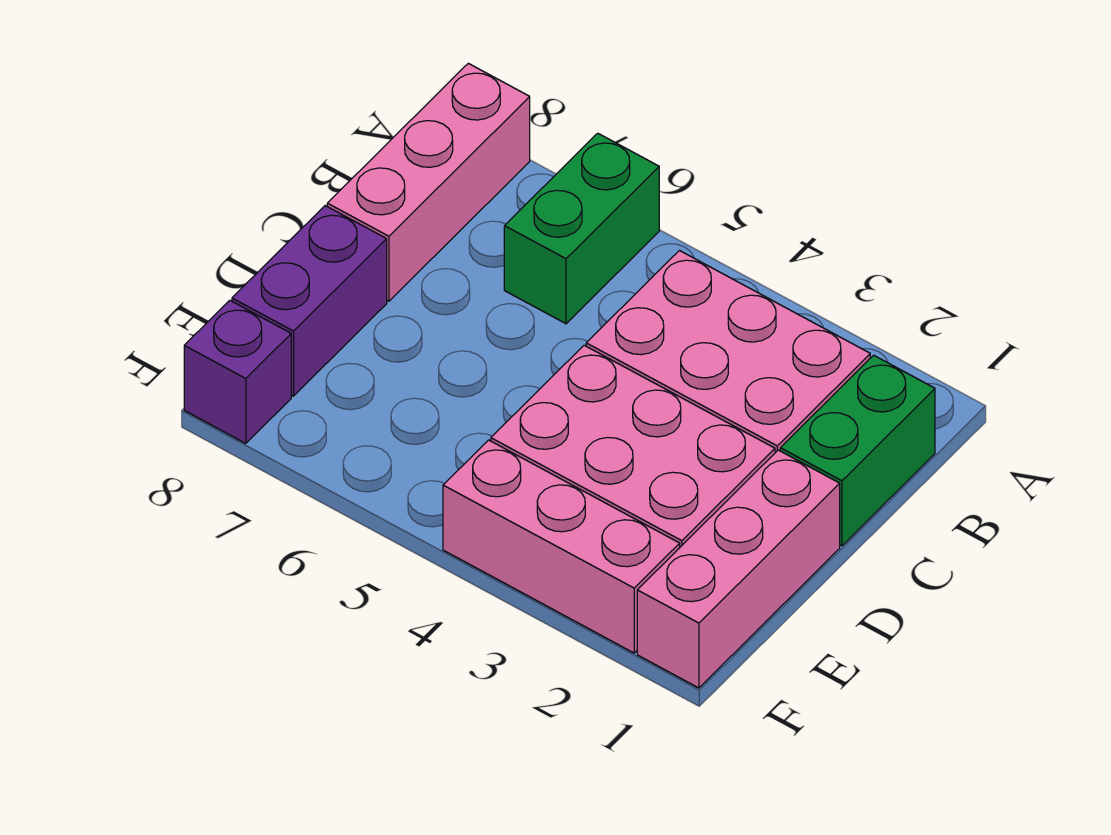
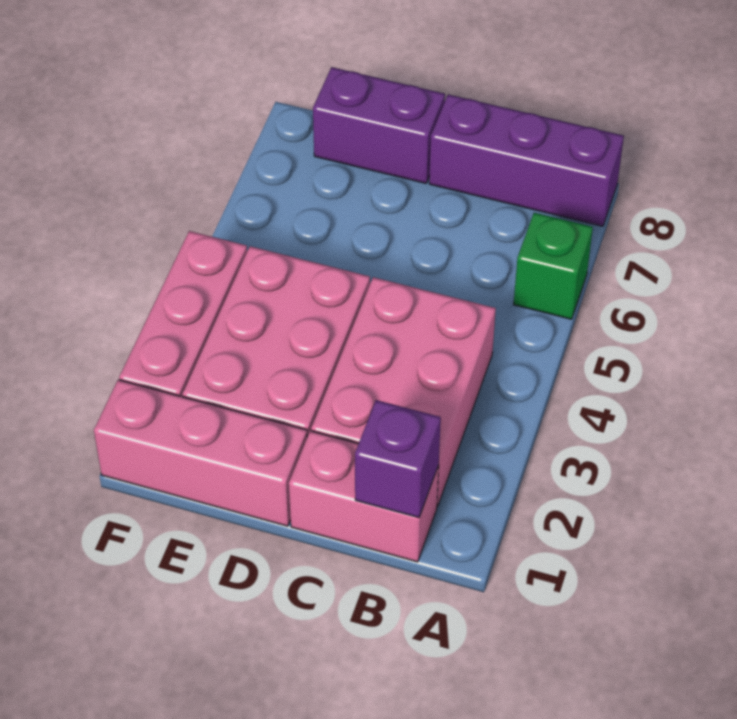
green 1x2 brick [504,133,659,324] -> green 1x1 brick [514,213,593,319]
pink 1x3 brick [327,63,530,301] -> purple 1x3 brick [429,94,624,226]
green 1x2 brick [780,355,935,546] -> pink 1x2 brick [289,431,439,562]
purple 1x1 brick [184,300,291,443] -> purple 1x1 brick moved to [355,400,441,518]

